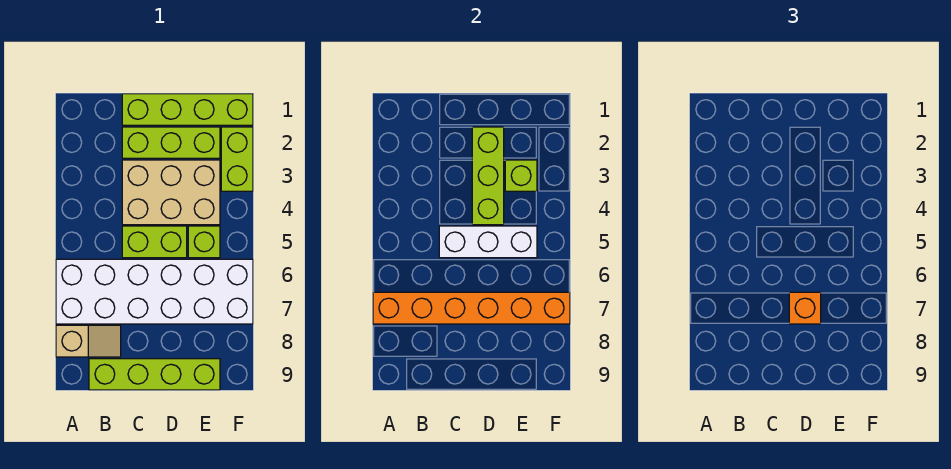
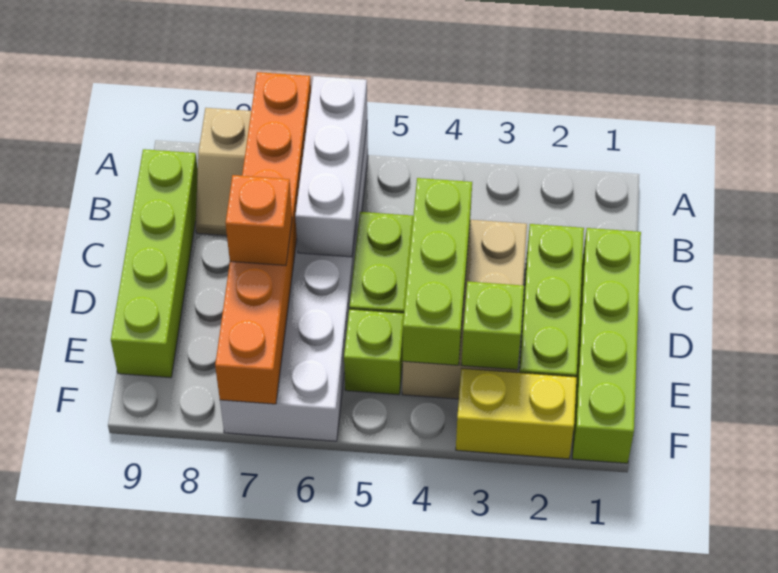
white 1x3 brick [439,226,537,258] -> white 1x3 brick moved to [295,76,367,257]
lime 1x3 brick [472,127,504,225] -> lime 1x3 brick turned to [403,178,472,365]
lime 1x2 brick [221,127,253,191] -> yellow 1x2 brick [456,369,576,459]

